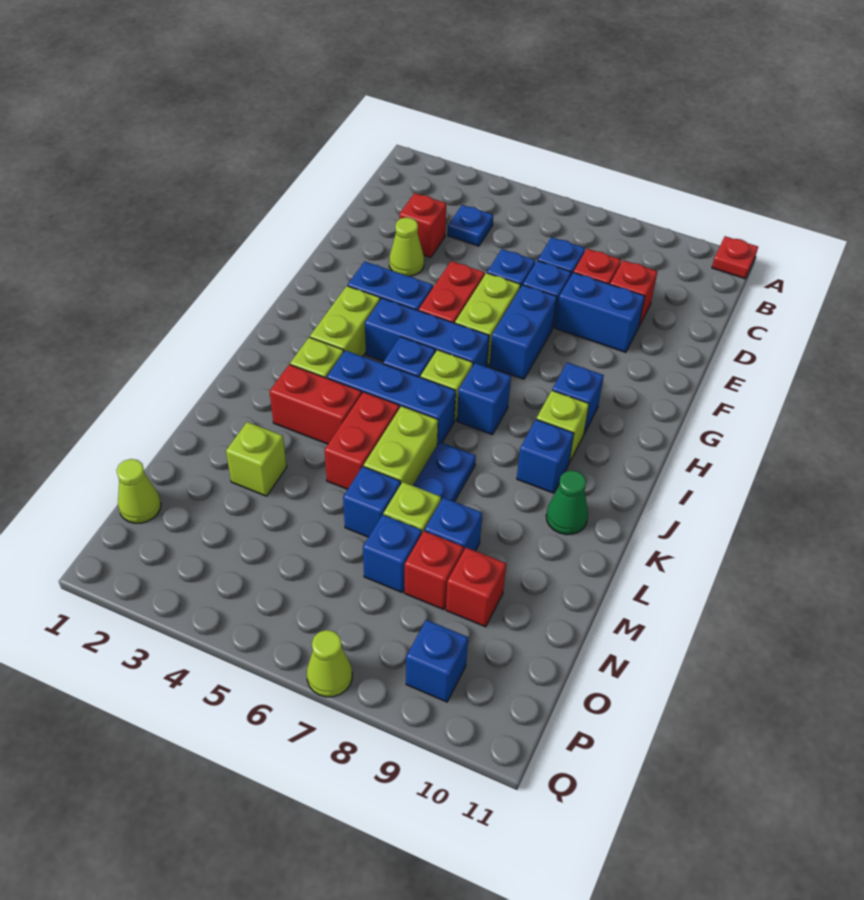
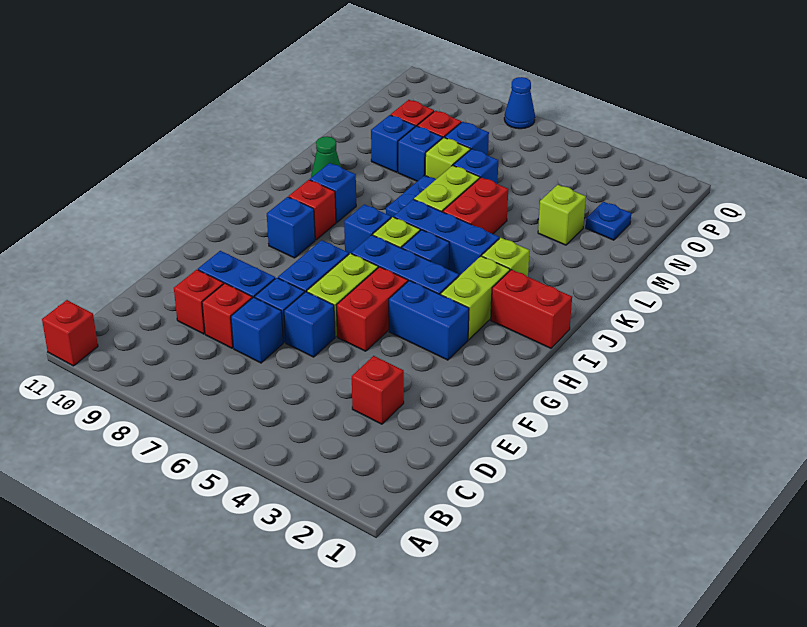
red 1x1 plate [712,236,758,279] -> red 1x1 brick [42,300,98,366]
blue 1x1 plate [448,205,493,246] -> blue 1x1 plate moved to [586,202,631,240]
lime 1x1 cone [389,217,424,276] -> none
lime 1x1 brick [536,390,589,463] -> red 1x1 brick [288,180,336,240]
red 1x2 brick [269,364,362,444] -> red 1x2 brick moved to [491,270,572,348]
lime 1x1 cone [116,459,161,523] -> none
blue 1x1 brick [406,620,468,702] -> blue 1x1 brick moved to [371,115,415,172]
lime 1x1 cone [307,630,352,697] -> blue 1x1 cone [504,77,535,129]

